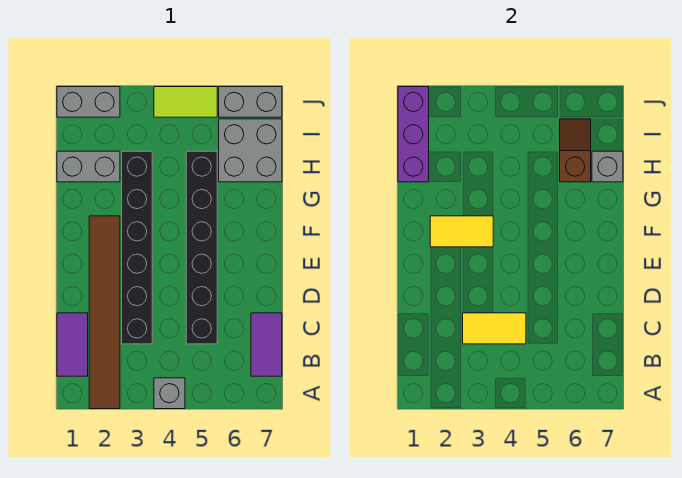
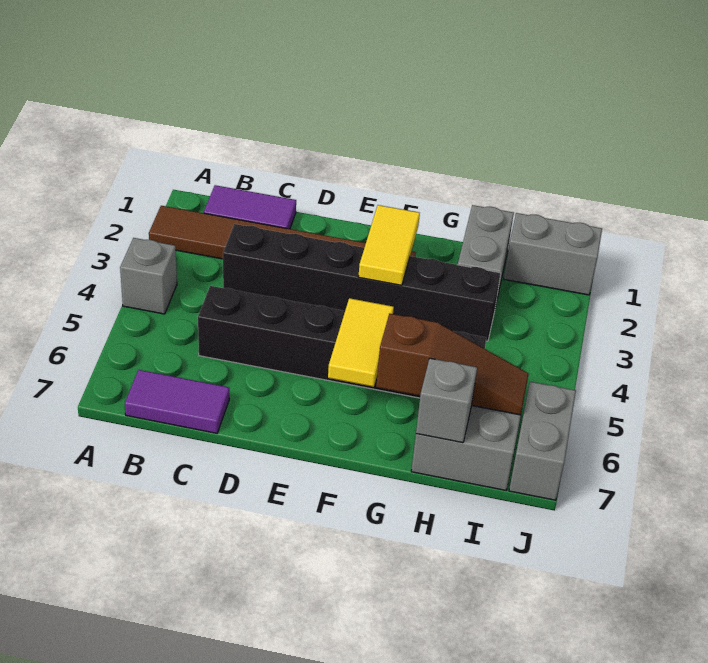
yellow 1x2 tile [463,313,526,344] -> yellow 1x2 tile moved to [328,298,394,387]
purple 1x3 brick [398,87,429,182] -> none
brown 1x2 slope [560,119,591,182] -> brown 1x3 slope [376,314,529,415]
grey 1x2 brick [57,87,120,117] -> grey 1x2 brick turned to [504,213,602,295]
lime 1x2 tile [154,87,217,117] -> none

